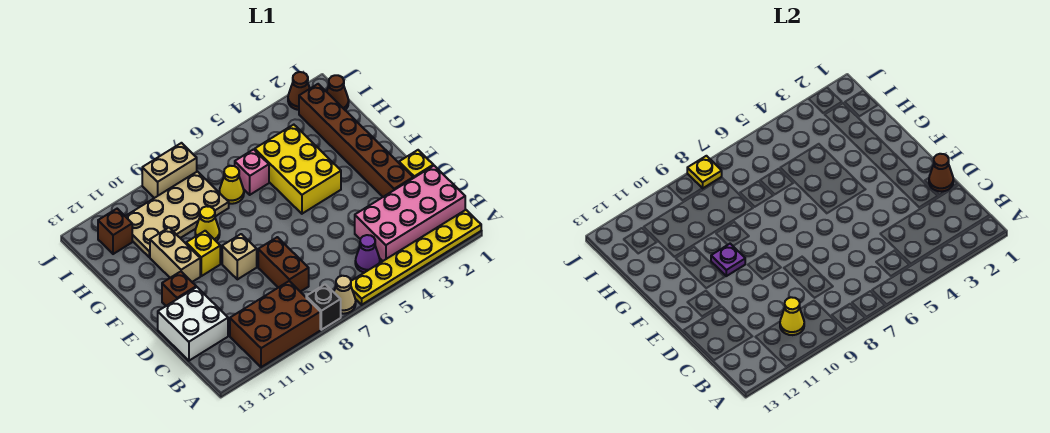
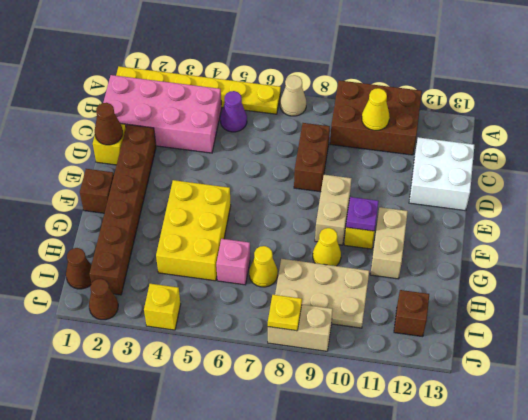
black 1x1 brick [306,284,341,330] -> none
tan 1x1 brick [222,234,257,279] -> tan 1x2 brick [315,175,352,245]
brown 1x1 brick [162,272,196,306] -> brown 1x1 brick moved to [80,169,114,213]
tan 2x4 plate [125,172,229,257] -> tan 2x3 plate [275,259,369,328]
none -> yellow 1x1 brick [144,284,181,330]

